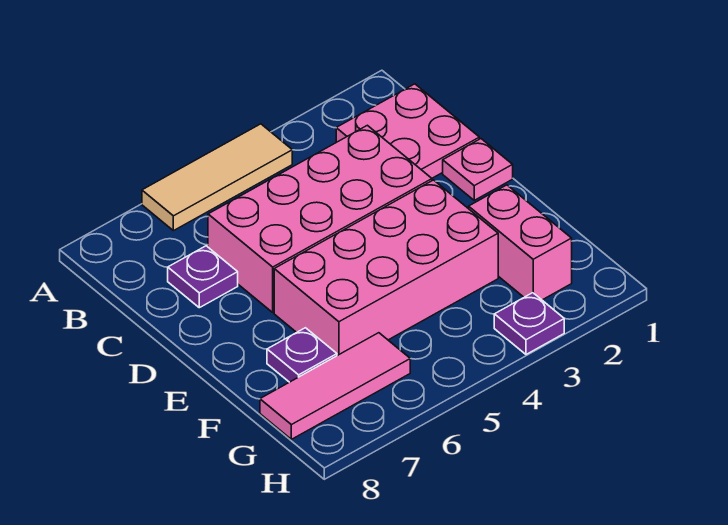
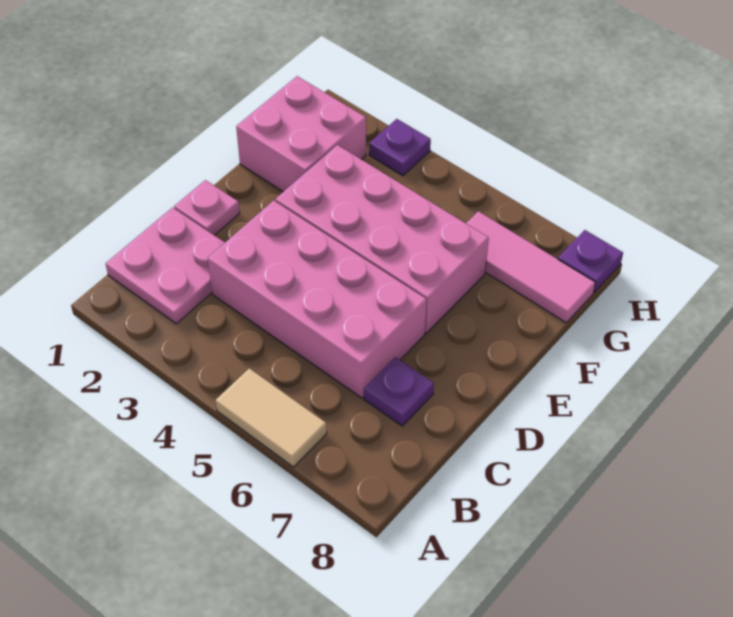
tan 1x3 tile [142,124,292,231] -> tan 1x2 tile [215,368,327,467]
pink 1x2 brick [469,185,572,300] -> pink 2x2 brick [236,76,366,192]
purple 1x1 plate [267,328,337,382] -> purple 1x1 plate moved to [558,230,623,292]

